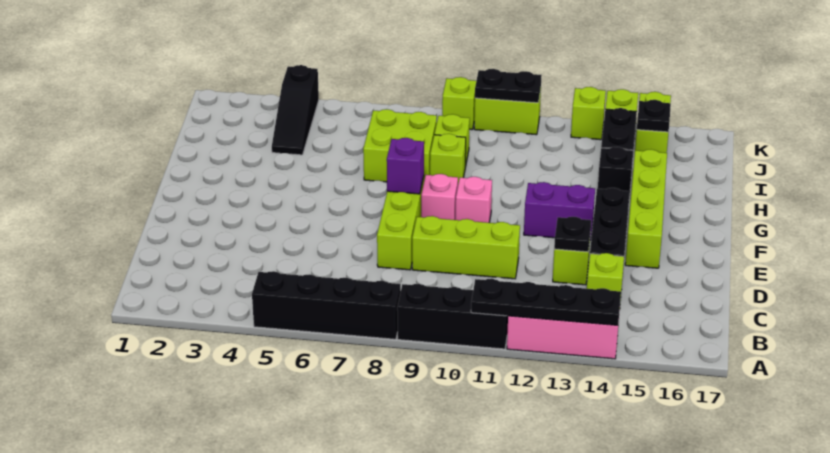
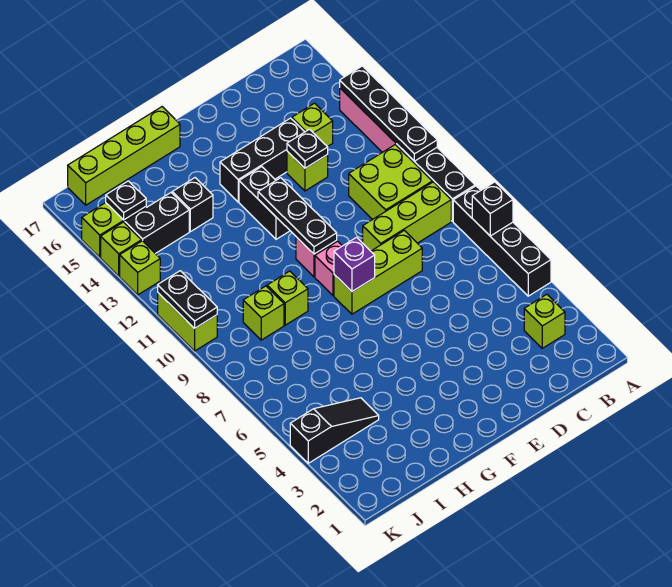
none -> black 1x1 brick [472,182,513,236]
lime 1x3 brick [412,216,520,279] -> lime 1x3 brick turned to [363,182,451,251]
lime 1x4 brick [625,150,667,268] -> lime 1x4 brick moved to [68,107,180,205]
none -> black 1x3 plate [258,178,337,254]
purple 1x2 brick [524,182,595,241] -> black 1x2 brick [239,167,290,239]
lime 2x2 brick [363,109,437,182] -> lime 2x2 brick moved to [349,145,432,219]
lime 1x1 brick [442,77,476,130] -> lime 1x1 brick moved to [524,294,565,348]

